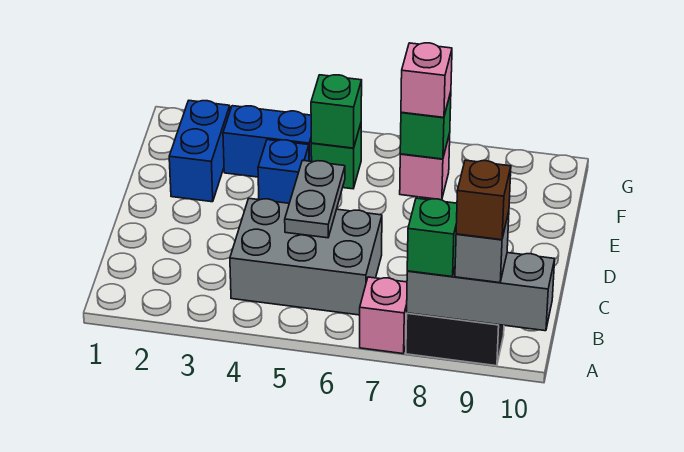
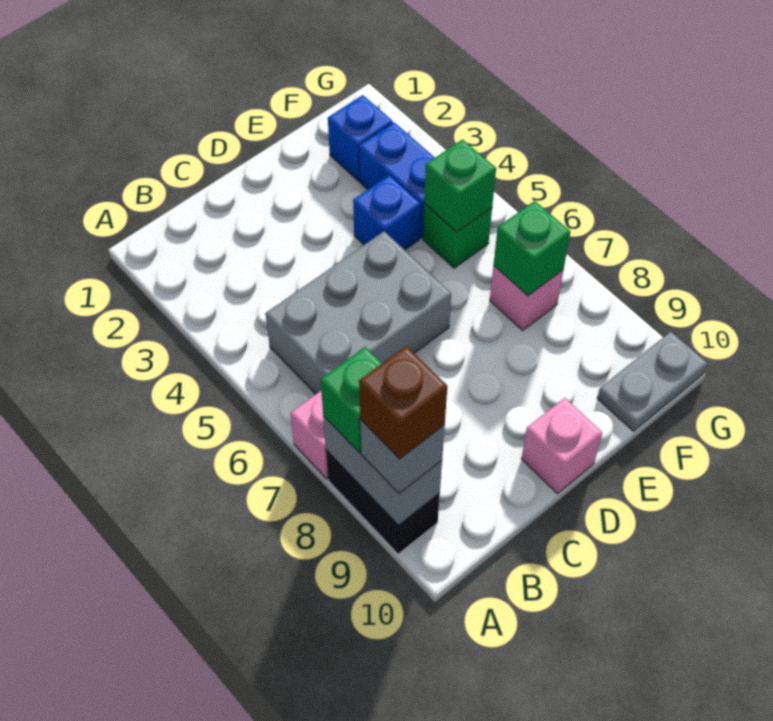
grey 1x3 brick [407,253,555,331] -> grey 1x2 brick [323,416,442,525]
grey 2x3 brick [230,198,382,315] -> grey 2x3 brick turned to [265,231,451,394]
grey 1x2 plate [285,160,345,238] -> grey 1x2 plate moved to [597,332,707,431]
blue 1x2 brick [169,101,230,202] -> blue 1x1 brick [328,95,393,181]
pink 1x1 brick [401,43,452,117] -> pink 1x1 brick moved to [521,398,602,494]

